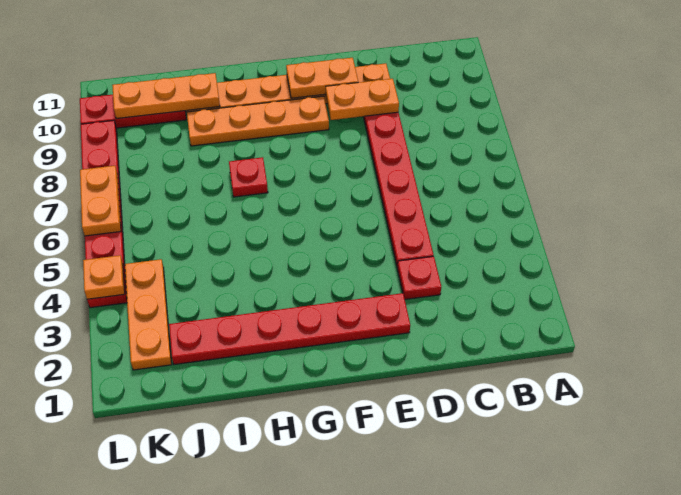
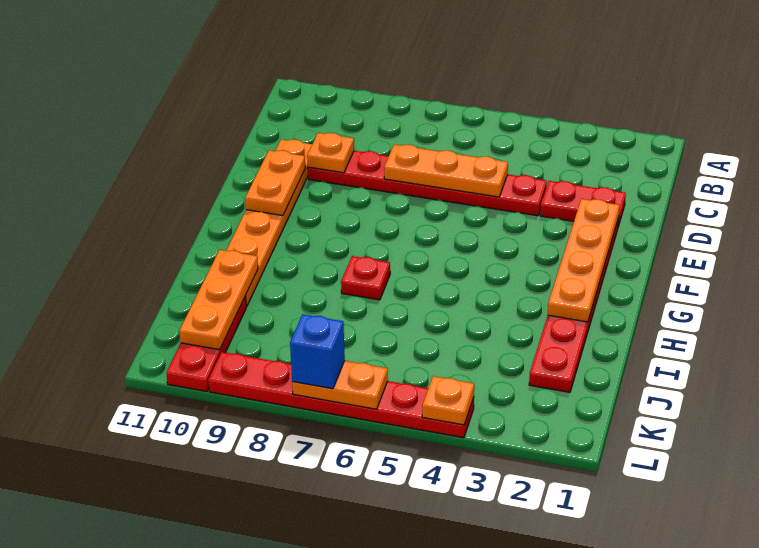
red 1x1 plate [397,256,441,299] -> red 1x2 plate [540,181,626,227]
orange 1x2 plate [325,79,399,120] -> orange 1x1 plate [307,133,354,173]
orange 1x4 plate [187,96,329,146] -> orange 1x4 plate moved to [548,199,619,322]
orange 1x3 plate [125,259,172,370] -> orange 1x3 plate moved to [384,144,508,197]
none -> blue 1x1 brick [290,314,345,389]

